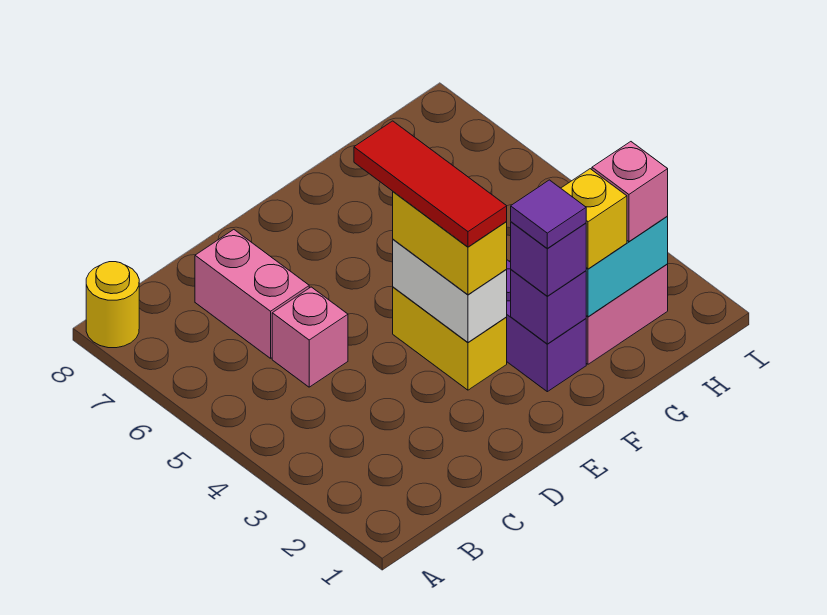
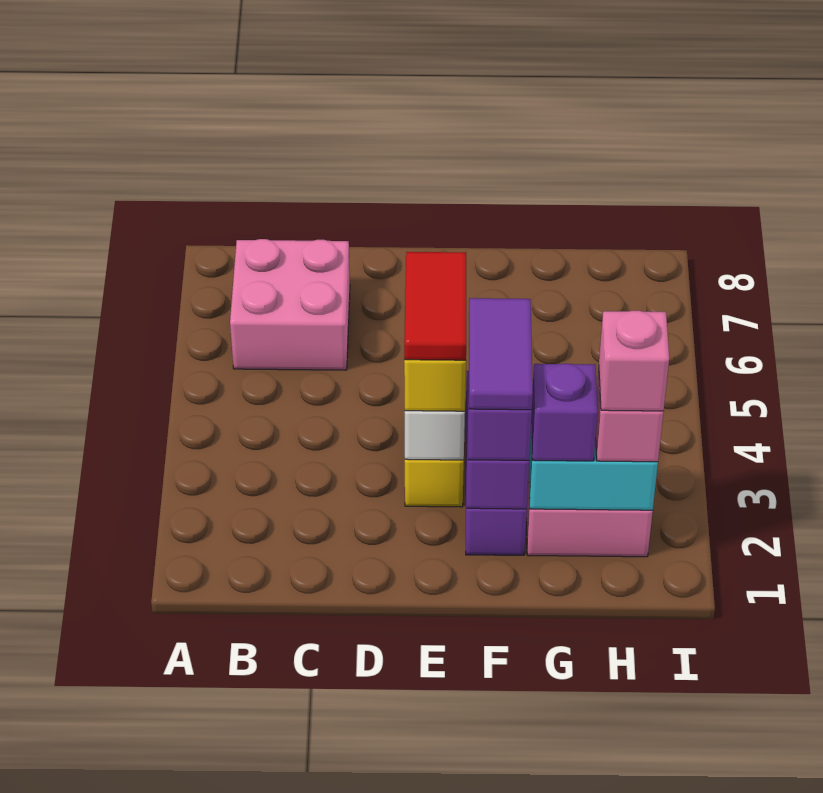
yellow 1x1 round brick [86,262,139,348] -> none
pink 1x1 brick [272,287,348,387] -> pink 1x1 brick moved to [599,311,669,411]
pink 1x2 brick [195,230,309,358] -> pink 2x2 brick [230,239,350,370]
red 1x3 tile [354,121,507,247] -> red 1x2 tile [404,252,466,360]
purple 1x1 tile [511,180,586,248] -> purple 1x2 tile [469,298,533,410]
yellow 1x1 brick [561,169,627,269] -> purple 1x1 brick [531,364,598,461]

